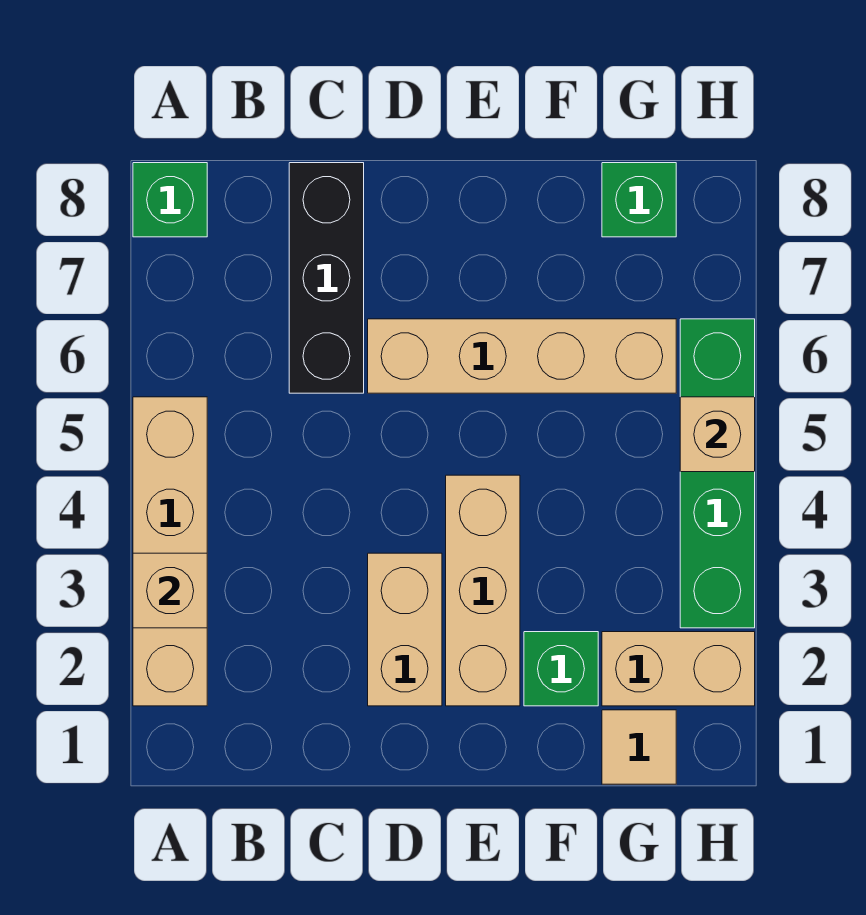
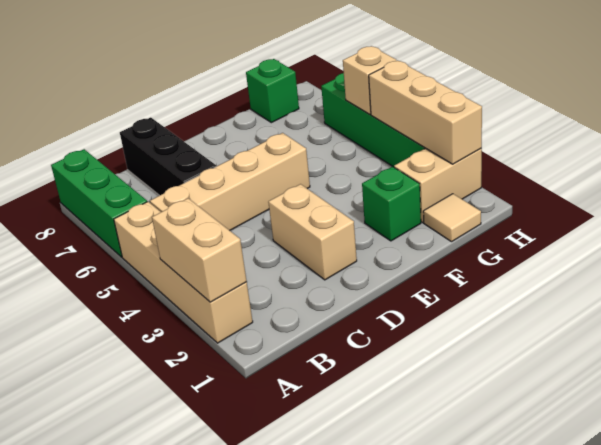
tan 1x1 brick [133,553,207,628] -> tan 1x2 brick [152,198,247,302]
green 1x1 brick [133,163,207,237] -> green 1x3 brick [51,149,147,257]
tan 1x4 brick [368,319,676,393] -> tan 1x4 brick moved to [150,133,310,230]
tan 1x3 brick [446,475,520,706] -> tan 1x3 brick moved to [369,60,482,164]

